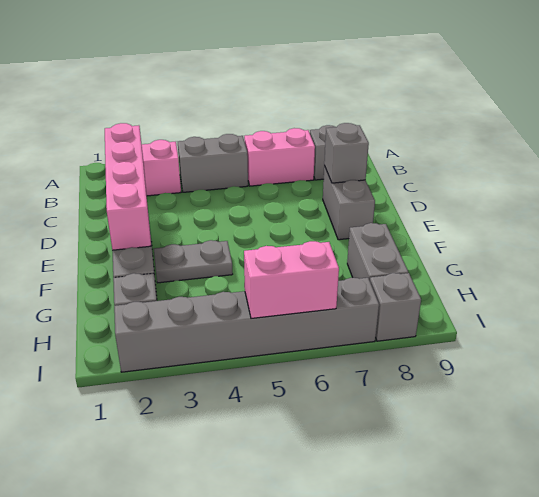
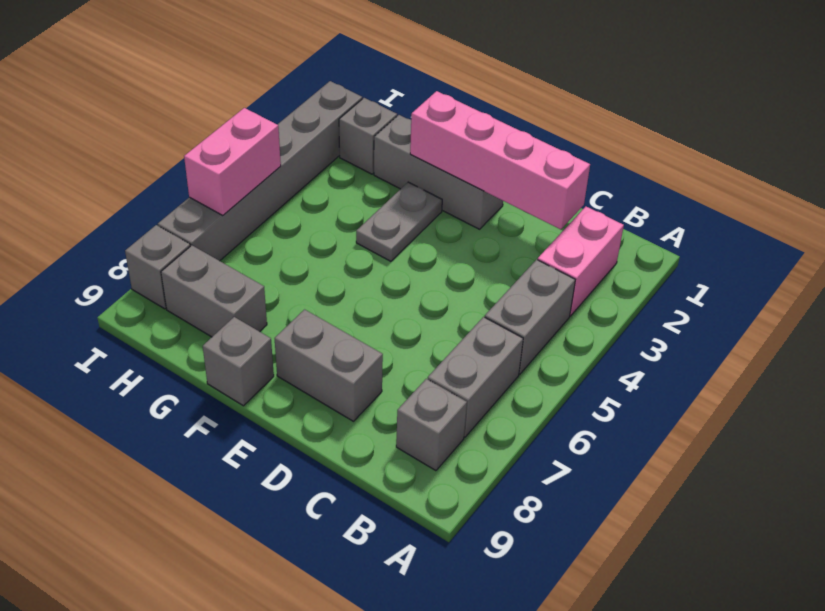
pink 1x2 brick [244,128,315,186] -> grey 1x2 brick [428,317,523,437]
grey 1x1 brick [324,123,369,183] -> grey 1x1 brick moved to [203,317,274,406]

